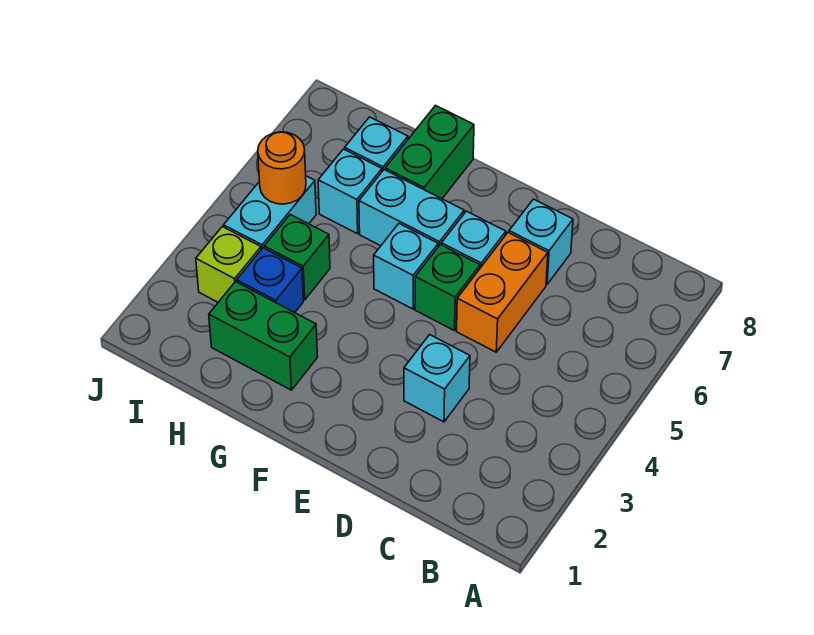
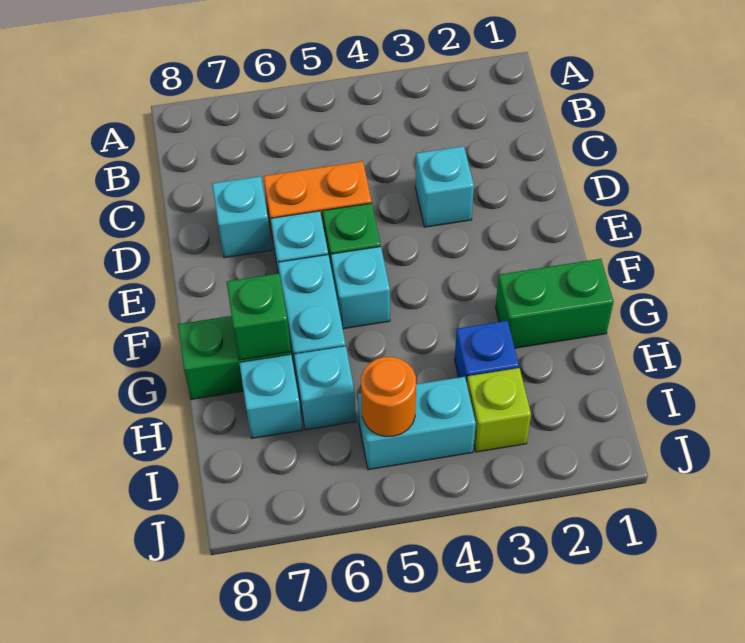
green 1x2 brick [209,282,317,390] -> green 1x2 brick turned to [496,259,614,348]
green 1x1 brick [264,214,330,300] -> green 1x1 brick moved to [227,273,291,360]

